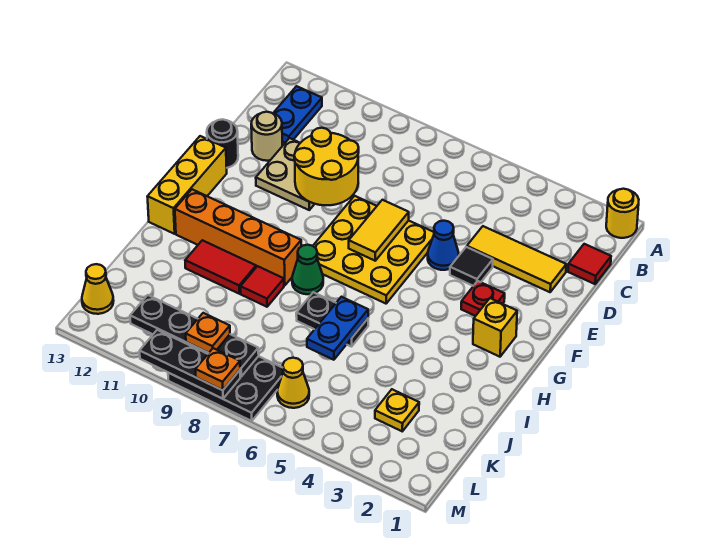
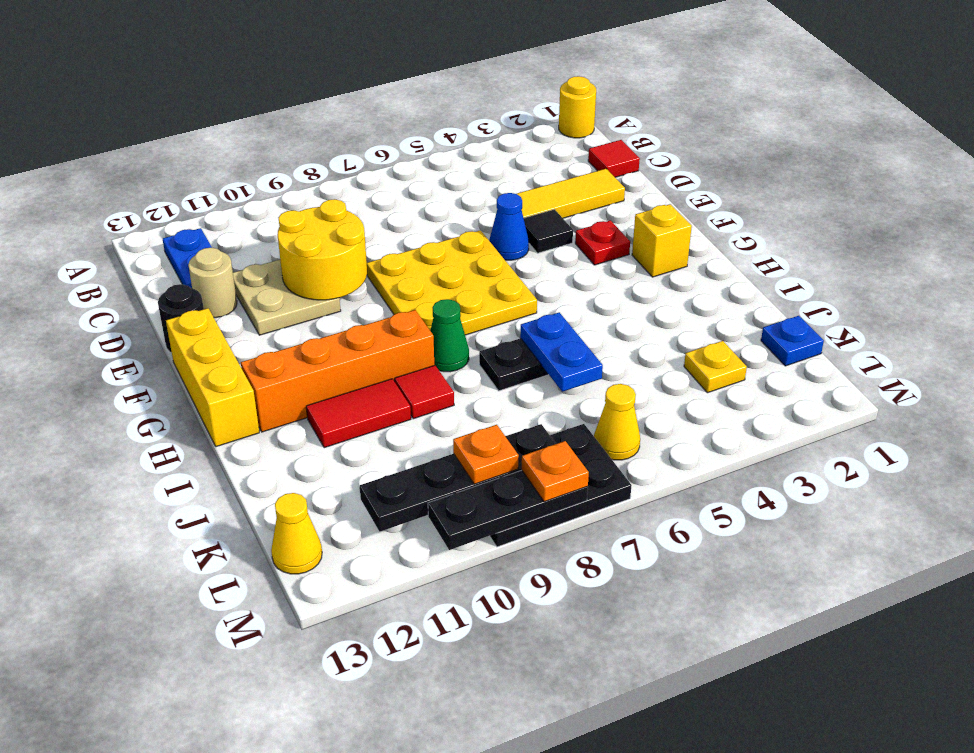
yellow 1x2 tile [349,200,409,261] -> none
none -> blue 1x1 plate [761,316,824,366]

